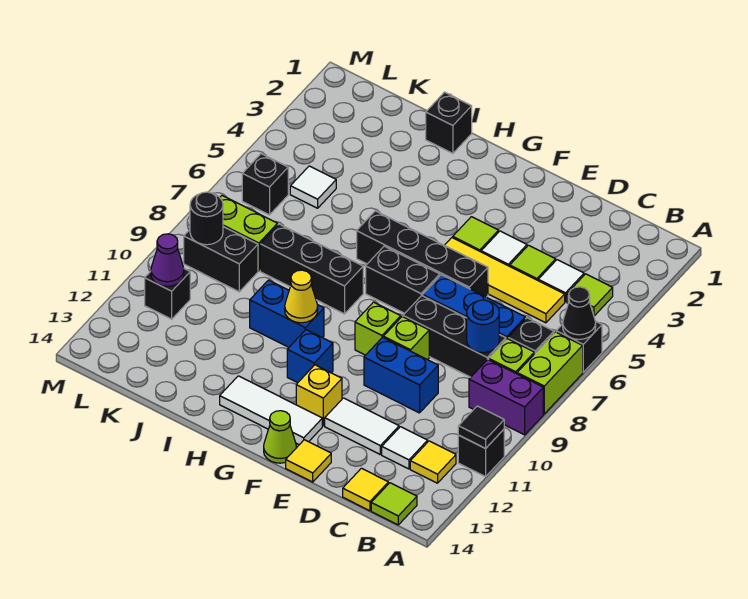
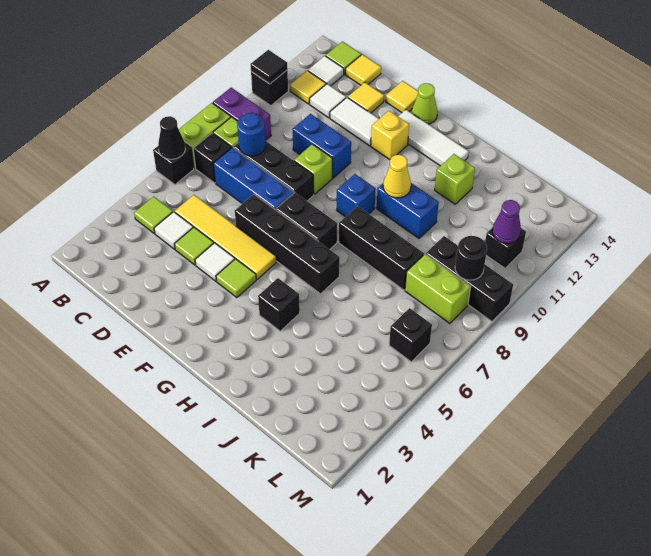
none -> yellow 1x1 tile [348,82,384,113]
lime 1x1 brick [355,302,401,355] -> lime 1x1 brick moved to [435,154,475,204]
blue 1x1 brick [287,330,333,383] -> blue 1x1 brick moved to [337,174,376,217]
black 1x1 brick [426,92,472,153] -> black 1x1 brick moved to [258,278,300,331]
white 1x1 tile [290,166,336,208] -> white 1x1 tile moved to [308,56,344,86]
black 1x2 brick [184,227,258,292] -> black 1x3 brick [426,236,513,321]

